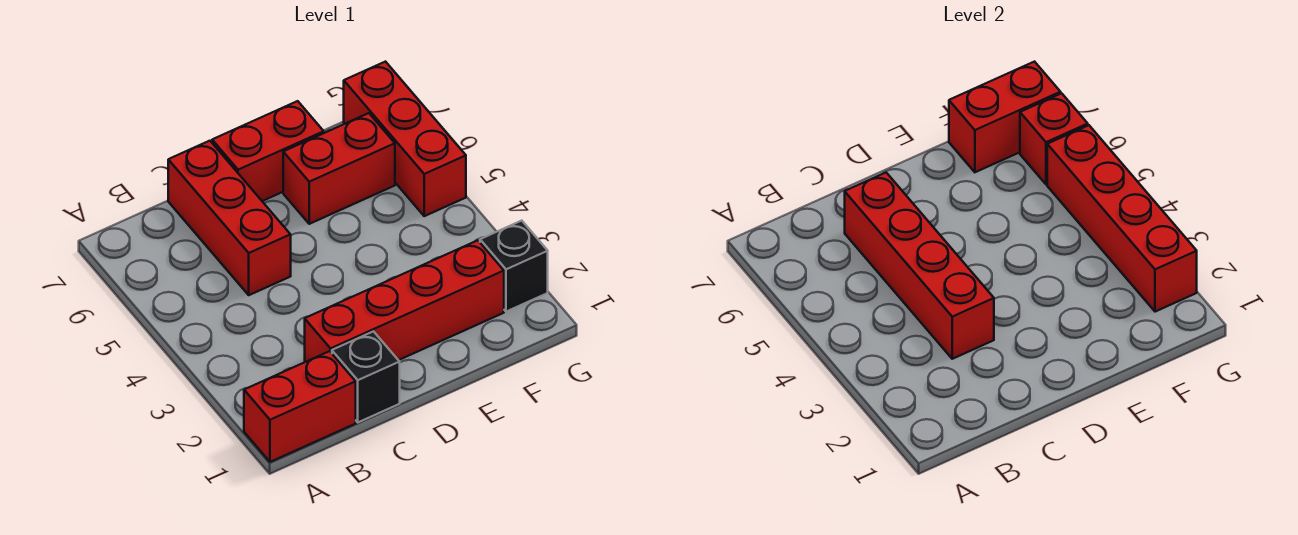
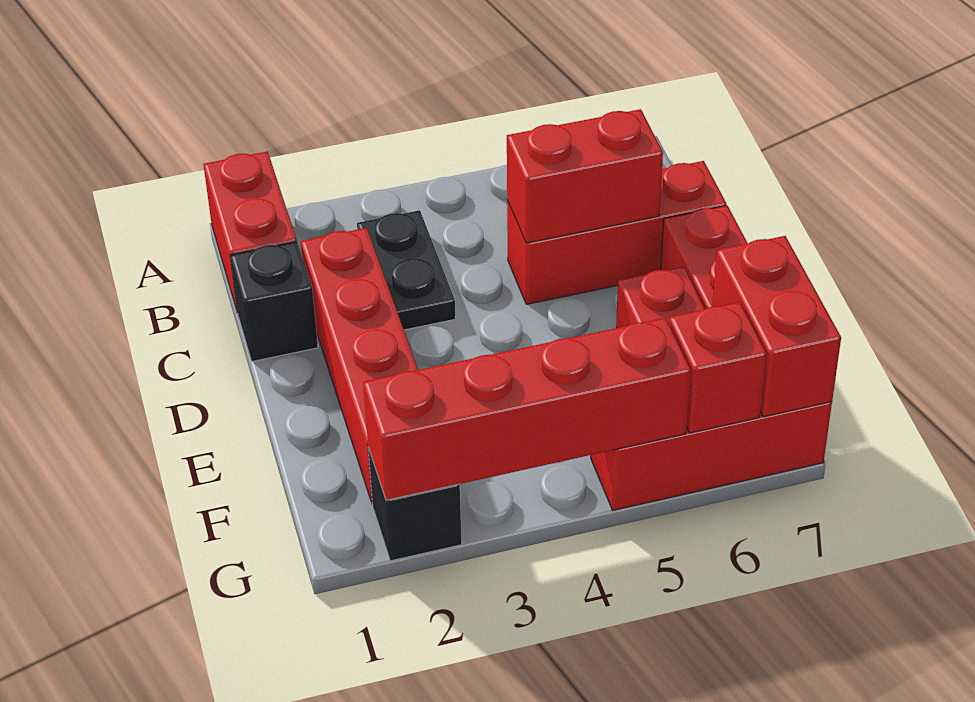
none -> black 1x2 plate [357,210,455,330]
red 1x4 brick [845,173,994,359] -> red 1x2 brick [507,109,663,243]

